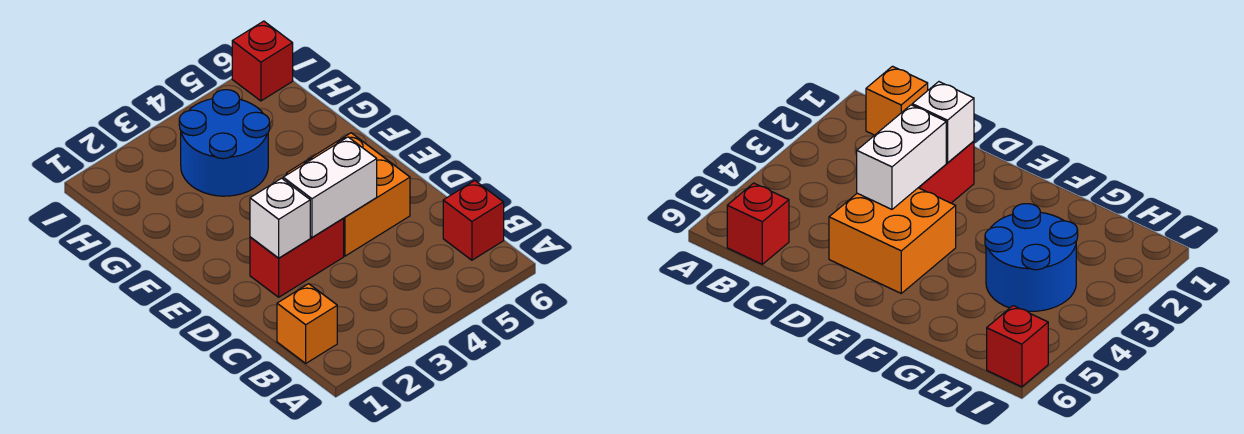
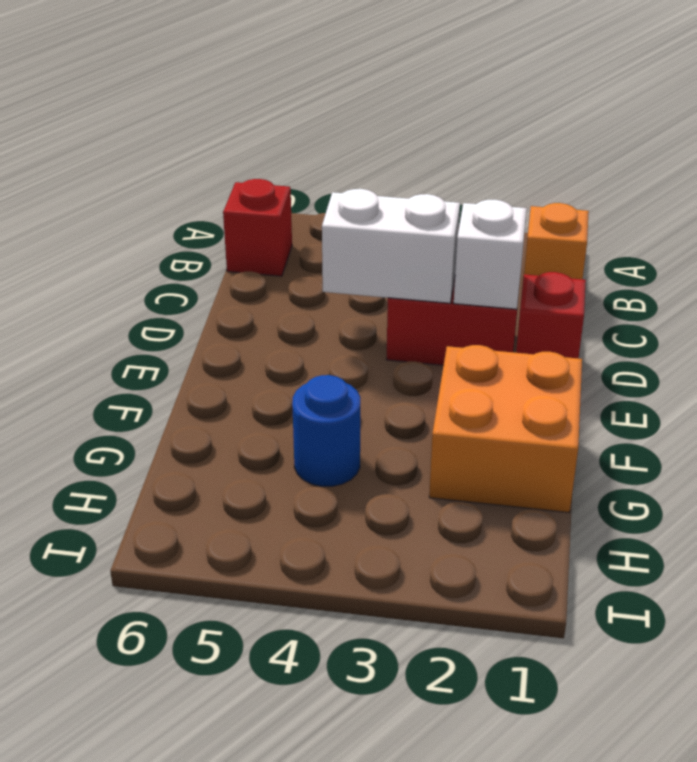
orange 2x2 brick [286,133,410,256] -> orange 2x2 brick moved to [429,345,582,512]
blue 2x2 round brick [179,90,270,196] -> blue 1x1 round brick [292,375,360,486]
red 1x1 brick [232,21,293,101] -> red 1x1 brick moved to [516,272,586,358]

